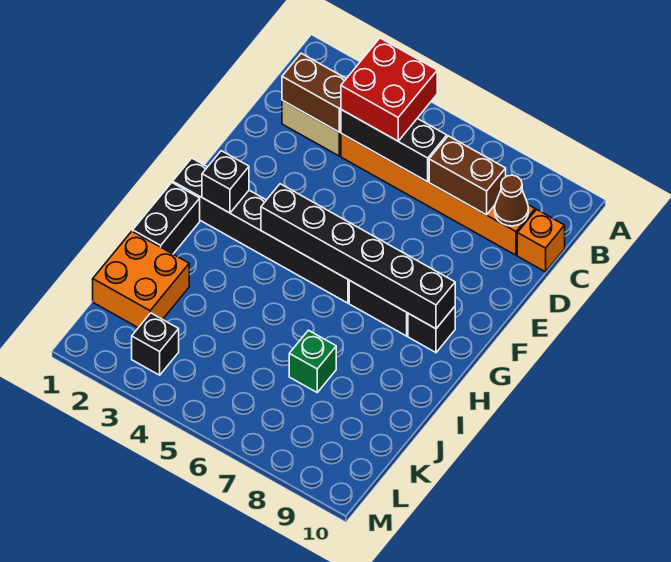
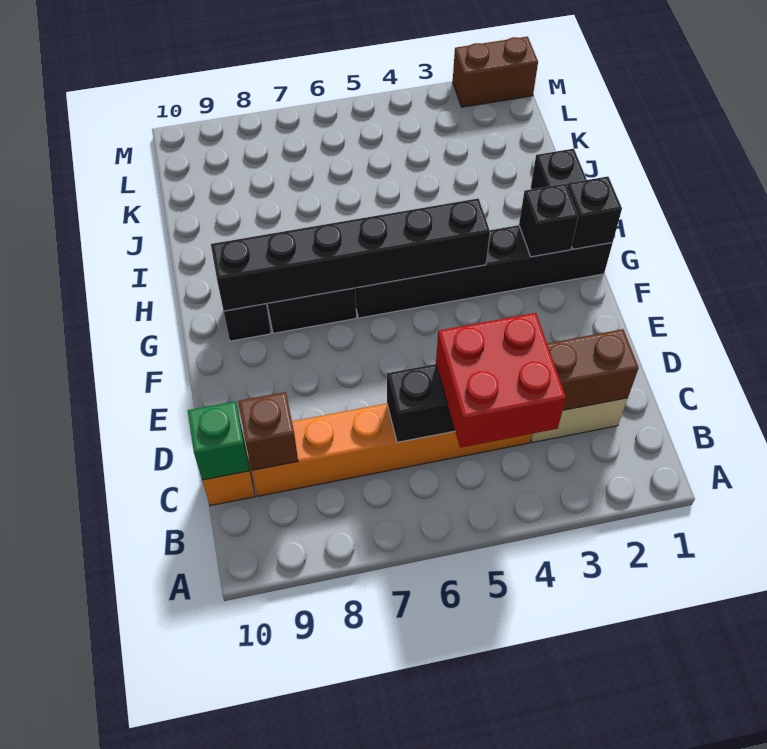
brown 1x2 brick [429,136,506,215] -> brown 1x2 brick moved to [453,37,538,107]
brown 1x1 cone [495,175,528,226] -> brown 1x1 brick [238,392,298,470]
orange 2x2 brick [93,231,189,328] -> none
green 1x1 brick [289,330,336,392] -> green 1x1 brick moved to [188,401,249,480]
black 1x1 brick [132,313,179,375] -> black 1x1 brick moved to [567,176,622,249]

